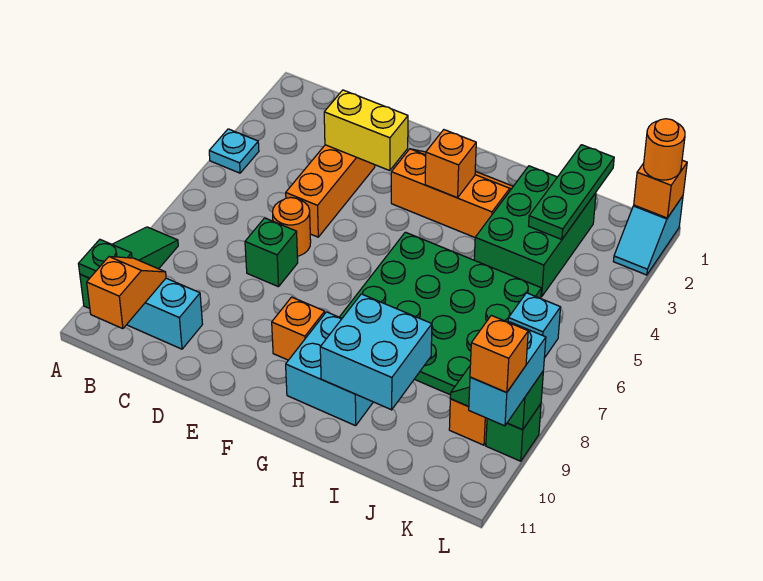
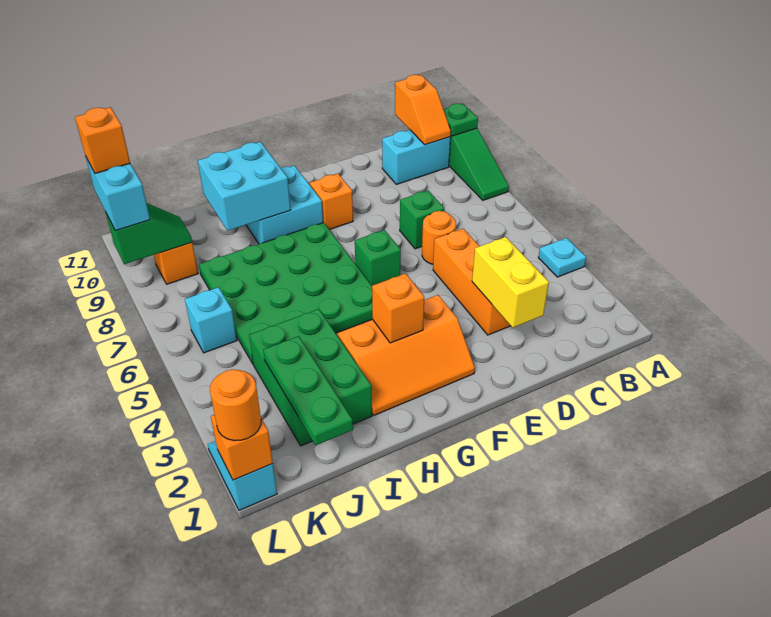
yellow 1x2 brick [324,90,408,171] -> yellow 1x2 brick turned to [472,237,549,328]
green 1x1 brick [486,404,541,461] -> green 1x1 brick moved to [355,230,401,286]

